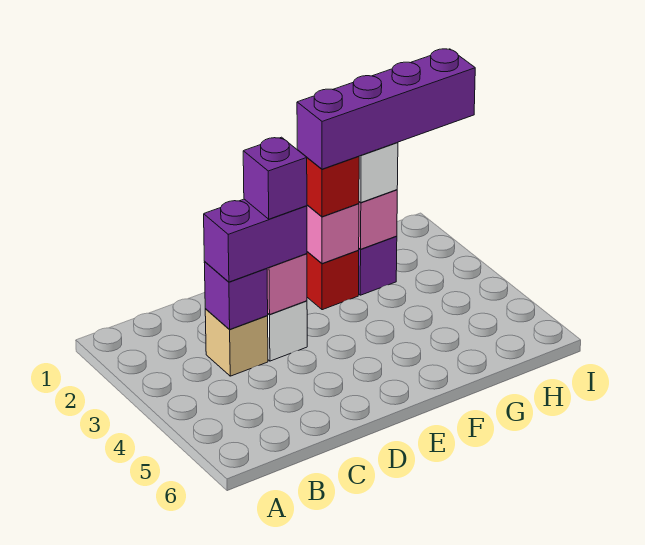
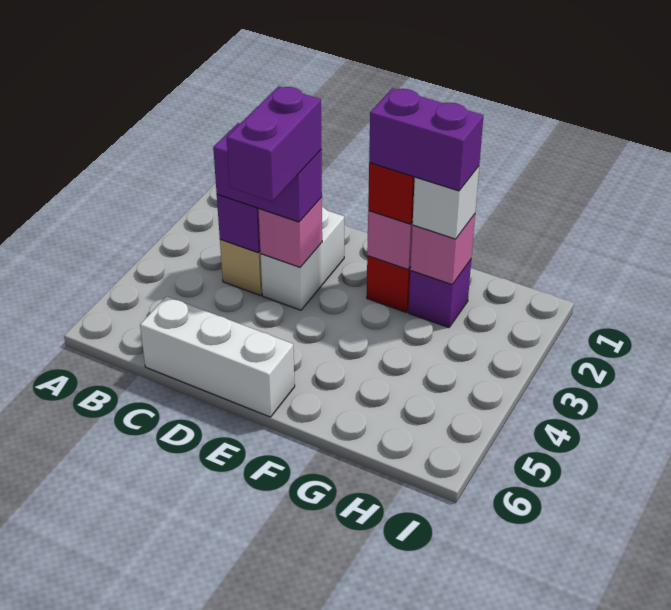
none -> white 1x3 brick [140,296,295,417]
purple 1x1 brick [243,137,307,219] -> purple 1x2 brick [227,86,321,202]
purple 1x4 brick [297,49,475,169] -> purple 1x2 brick [369,88,484,191]

